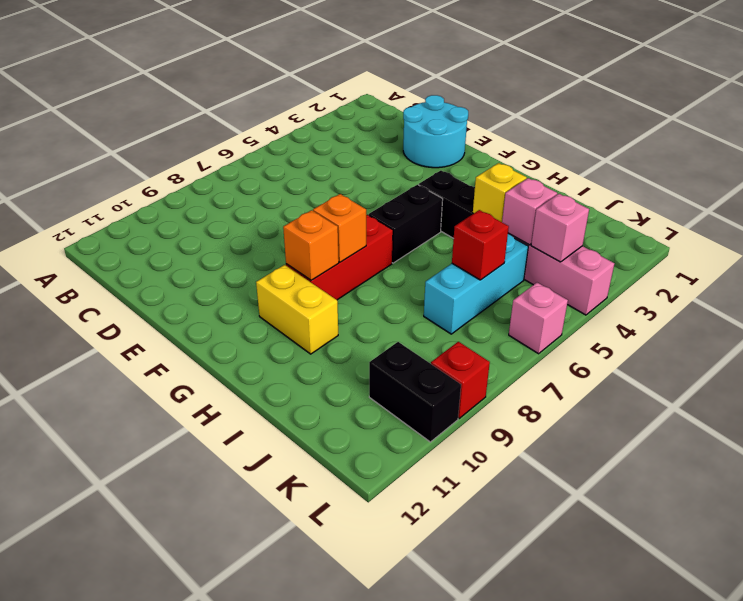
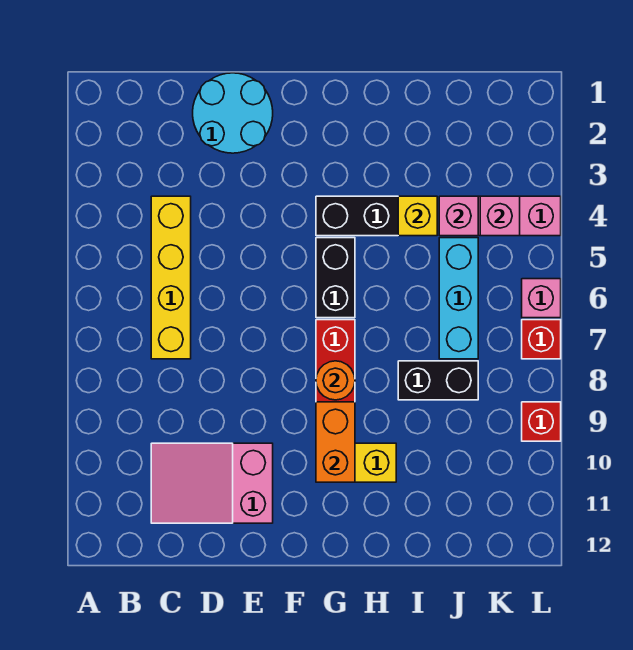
none -> yellow 1x4 brick [151,196,191,359]
none -> pink 2x3 slope [151,443,273,523]
orange 1x1 brick [313,194,366,262] -> orange 1x1 round brick [316,361,355,400]
orange 1x1 brick [283,210,339,280] -> orange 1x2 brick [316,402,355,482]
red 1x1 brick [452,210,509,280] -> red 1x1 brick moved to [522,320,561,359]
black 1x2 brick [369,342,461,442] -> black 1x2 brick moved to [398,361,478,400]

